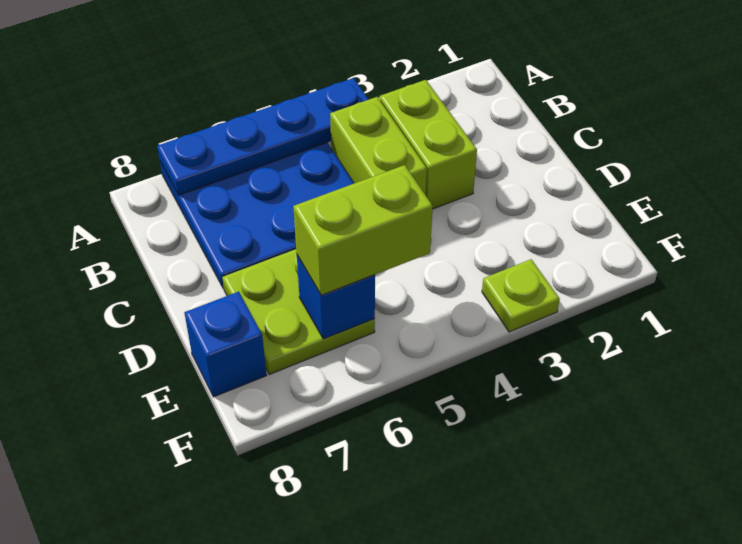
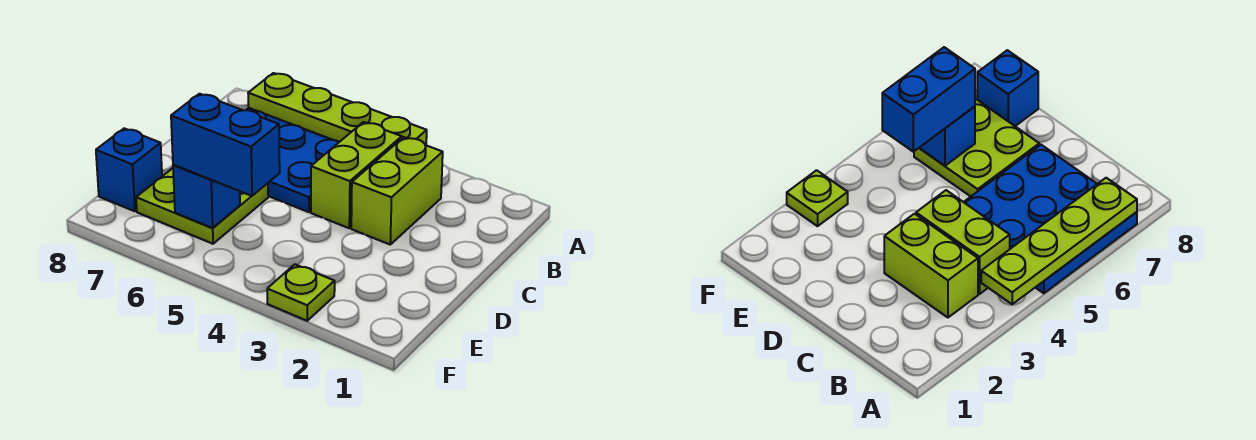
blue 1x4 plate [157,78,369,195] -> lime 1x4 plate [248,73,427,145]
lime 1x2 brick [293,165,433,295] -> blue 1x2 brick [171,94,280,196]

